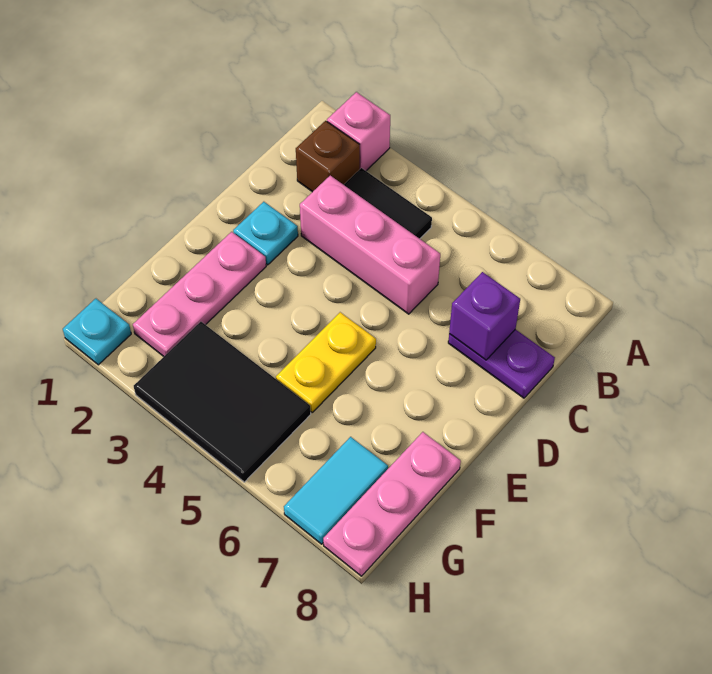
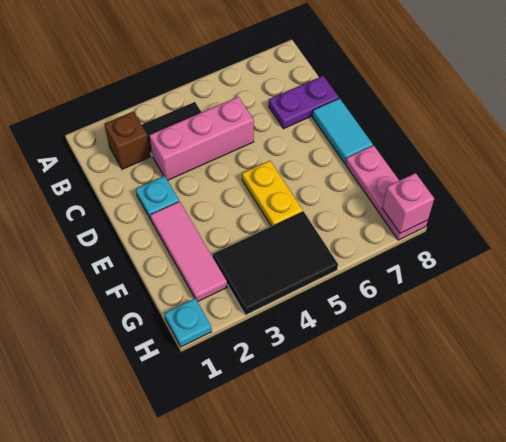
pink 1x1 brick [327,92,390,171] -> pink 1x1 brick moved to [382,173,434,233]
purple 1x1 brick [449,272,520,360] -> none
pink 1x3 plate [133,232,266,356] -> pink 1x3 tile [150,201,227,302]
cyan 1x2 tile [284,437,388,544] -> cyan 1x2 tile moved to [312,98,373,163]

